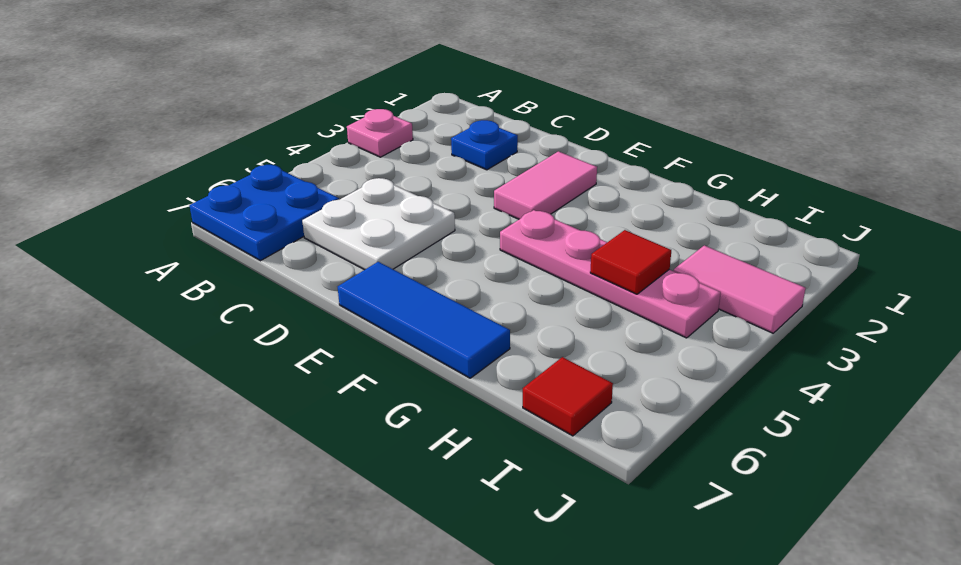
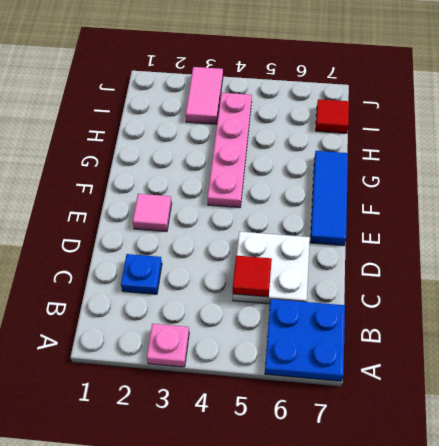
pink 1x2 tile [494,151,597,219] -> pink 1x1 tile [133,194,172,232]
red 1x1 tile [590,230,671,294] -> red 1x1 tile moved to [233,255,272,297]

